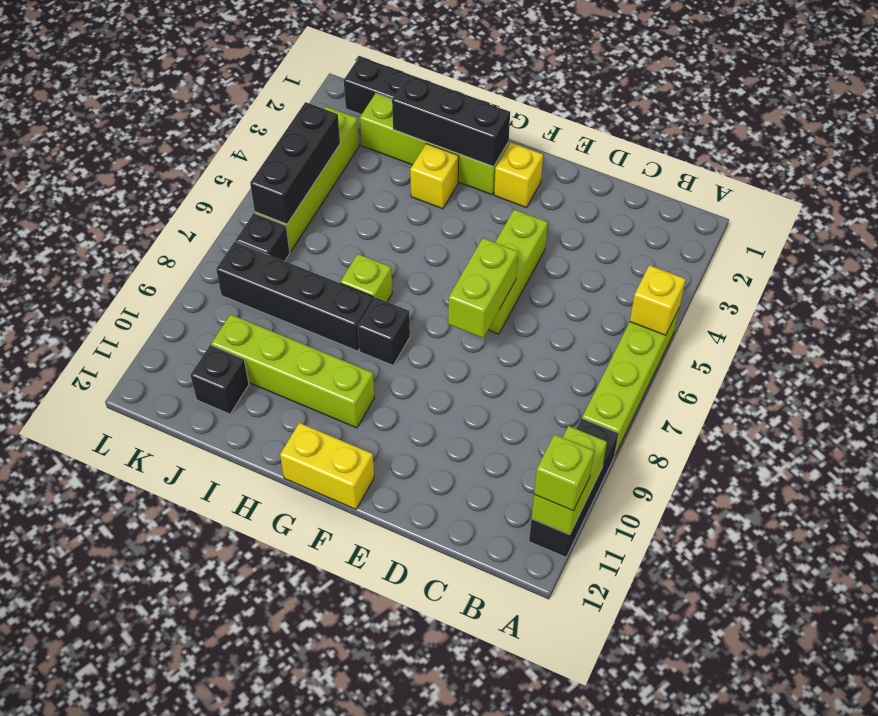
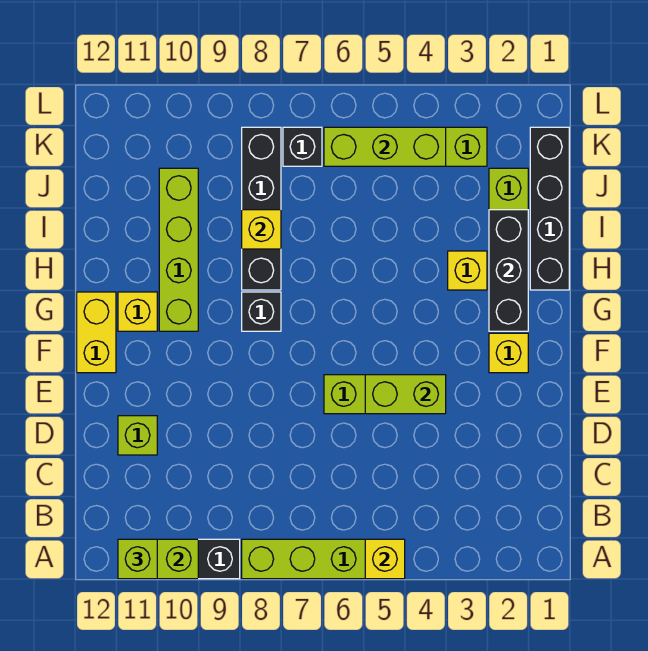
lime 1x2 brick [448,238,518,338] -> lime 1x2 brick moved to [365,375,446,414]
none -> yellow 1x1 brick [118,292,157,331]
lime 1x1 brick [340,254,392,302] -> lime 1x1 brick moved to [118,416,157,455]
none -> yellow 1x1 brick [242,210,281,249]
black 1x1 brick [191,345,249,414] -> none
black 1x3 brick [250,102,340,224] -> lime 1x3 brick [324,127,446,166]

